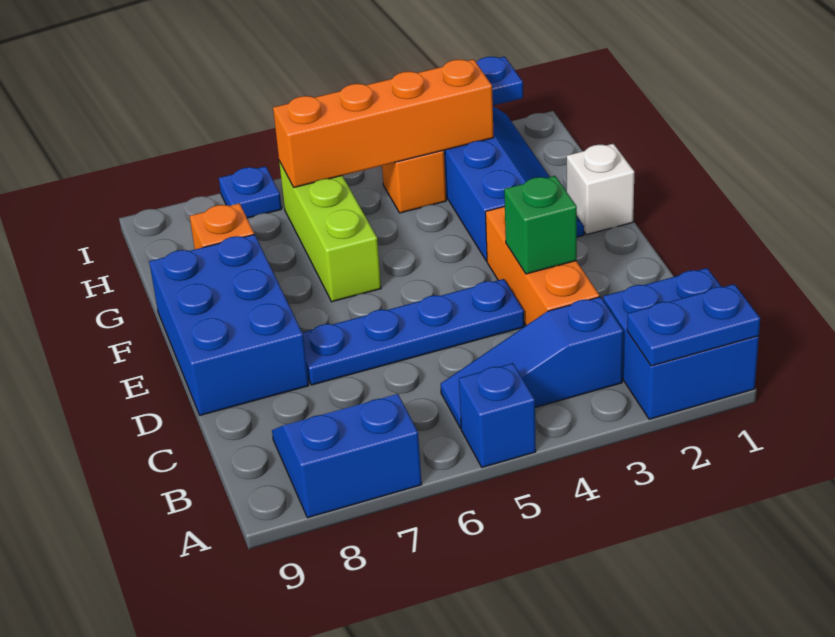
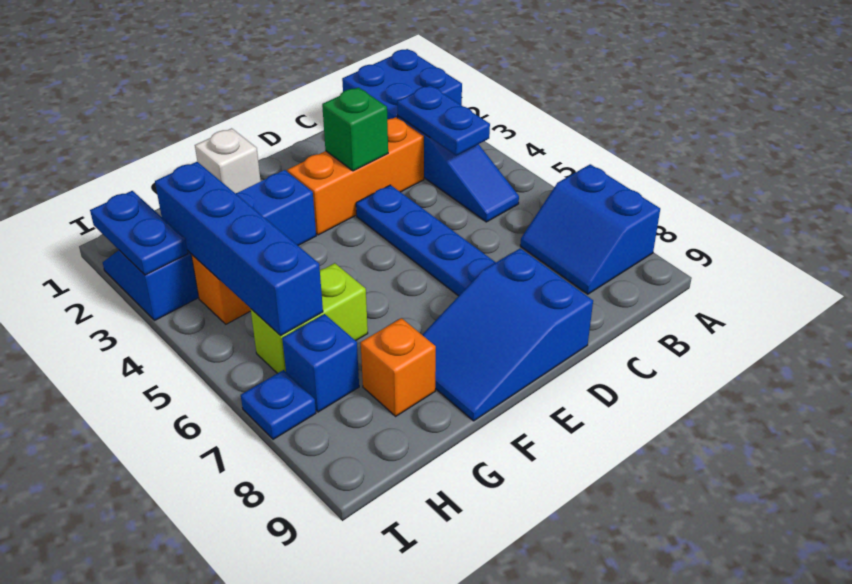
blue 1x2 plate [627,284,760,366] -> blue 1x2 plate moved to [397,85,490,155]
blue 1x1 brick [459,363,536,467] -> blue 1x1 brick moved to [282,314,359,412]
blue 2x3 brick [149,234,309,415] -> blue 2x3 slope [422,248,593,421]
lime 1x3 brick [279,161,381,302] -> lime 1x2 brick [251,263,368,373]
orange 1x4 brick [273,59,494,187] -> blue 1x4 brick [155,162,323,336]

